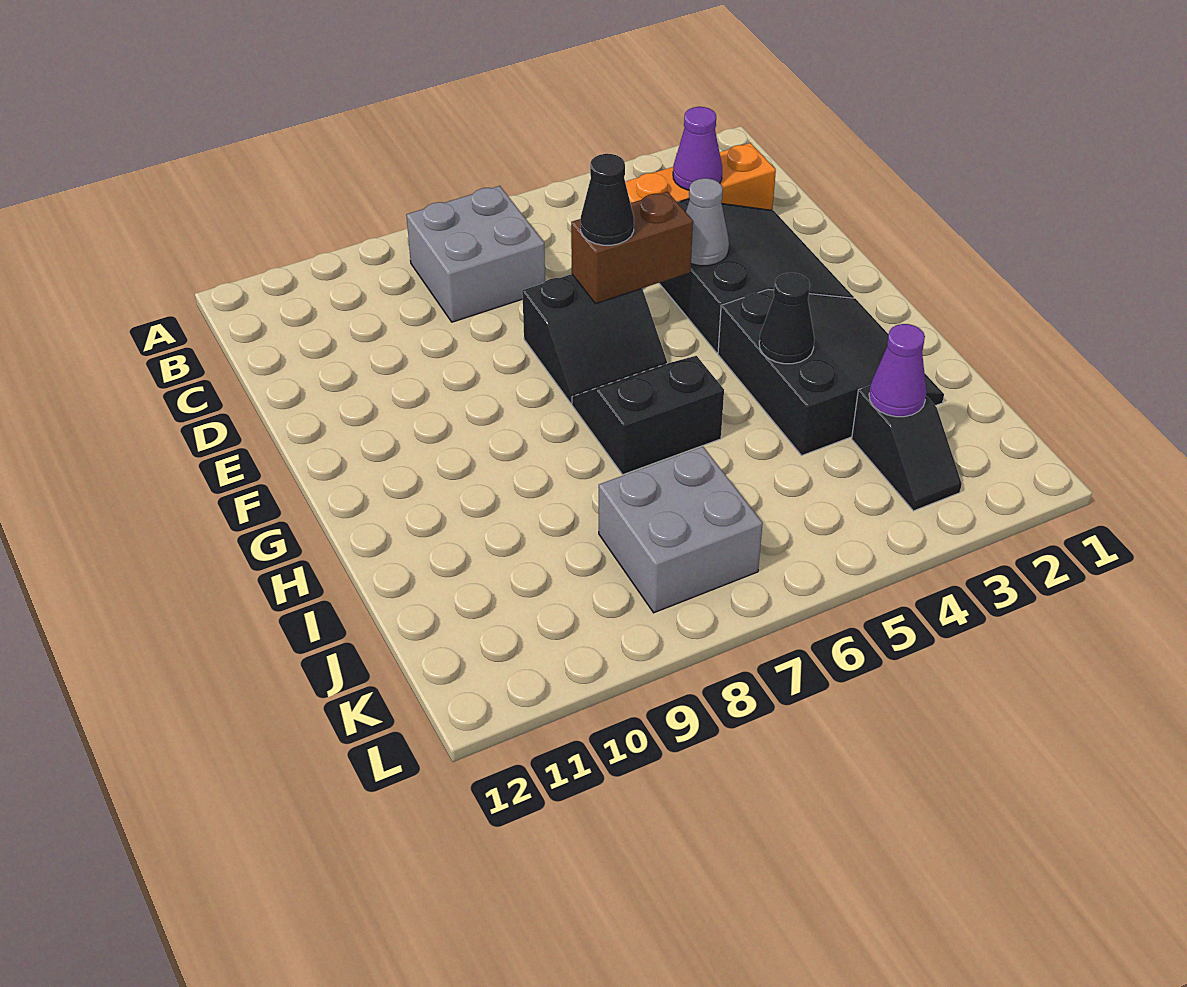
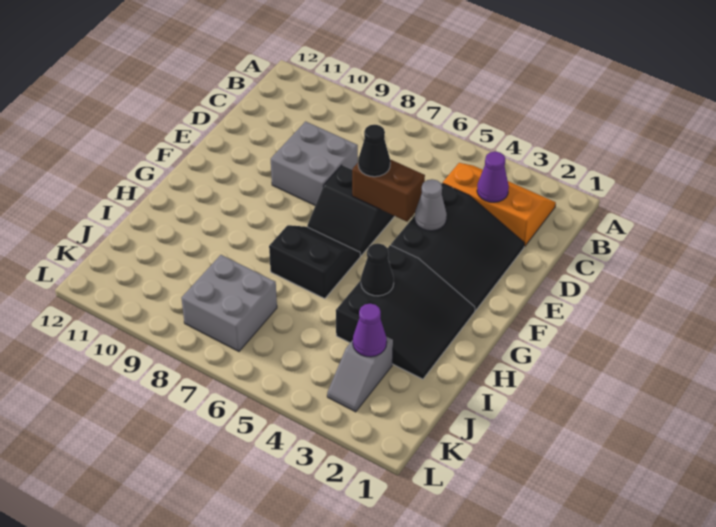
grey 2x2 brick [406,186,545,322] -> grey 2x2 brick moved to [271,121,358,206]
black 1x2 slope [852,386,962,511] -> grey 1x2 slope [327,337,393,412]

